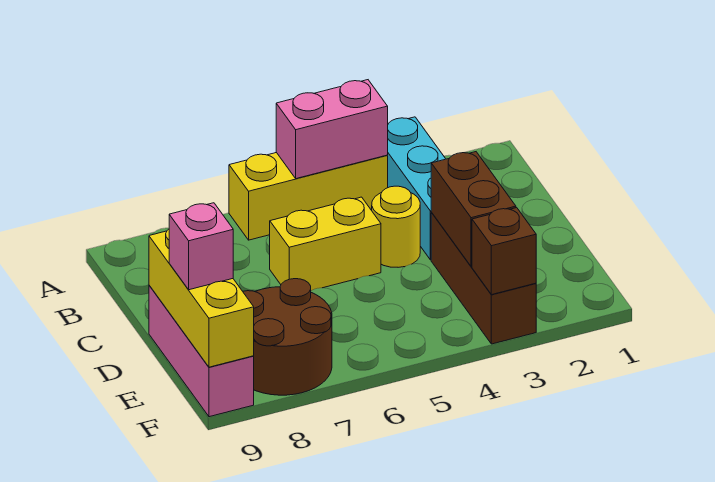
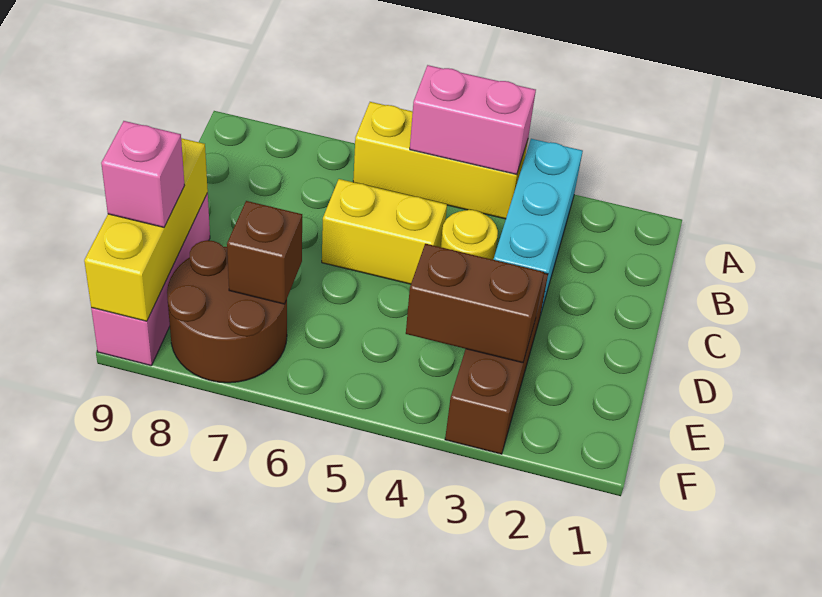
brown 1x2 brick [431,152,516,267] -> brown 1x2 brick turned to [406,244,544,363]
brown 1x1 brick [472,208,536,295] -> brown 1x1 brick moved to [227,201,302,304]

